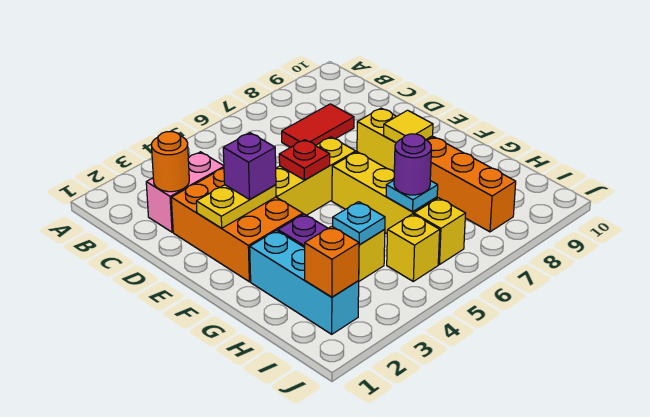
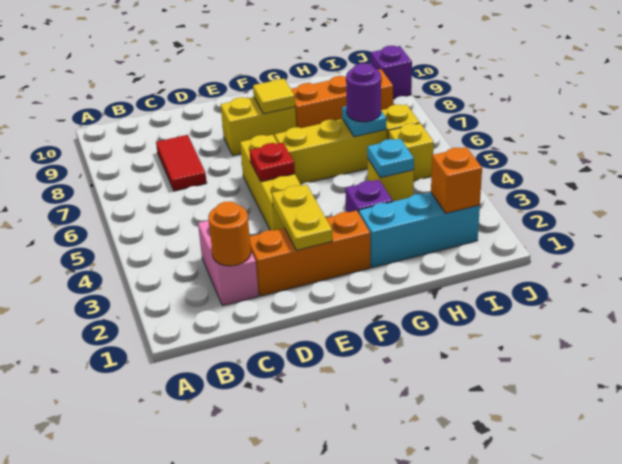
orange 2x3 brick [171,168,303,282] -> orange 1x3 brick [250,210,370,296]
purple 1x1 brick [223,133,276,199] -> purple 1x1 brick moved to [371,46,412,99]

